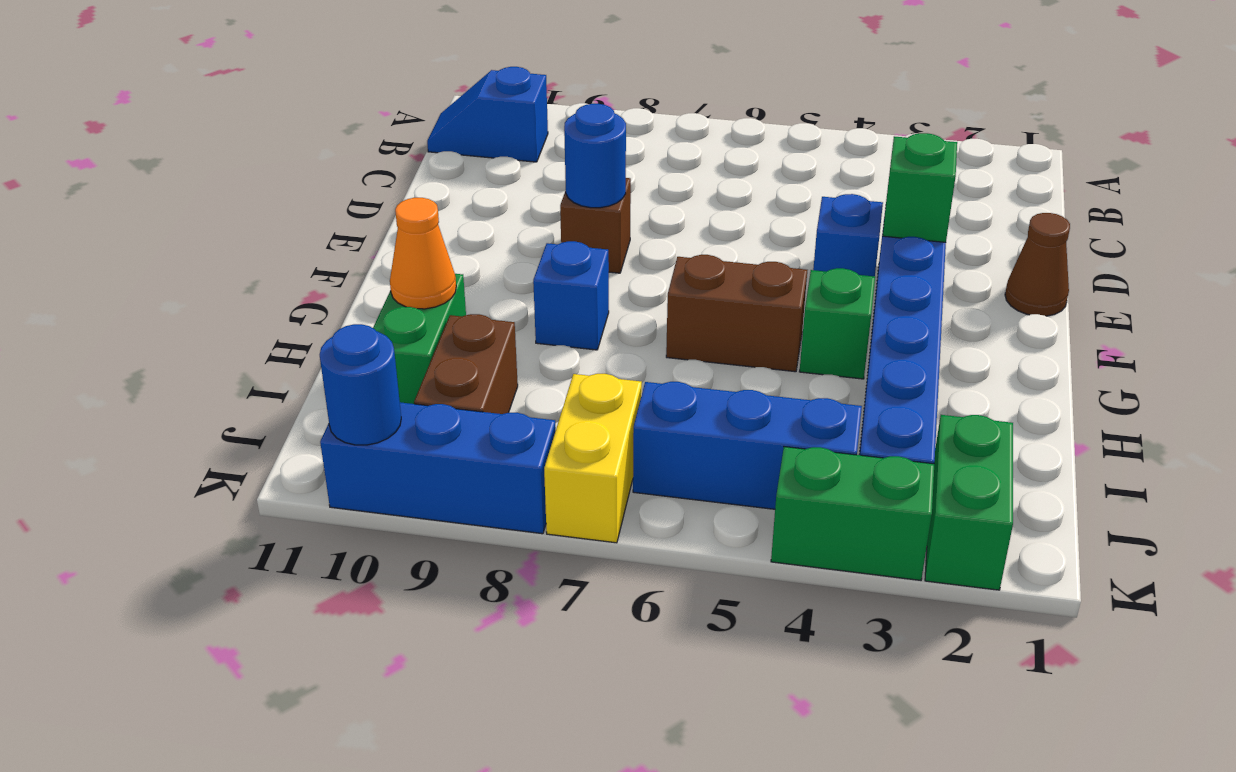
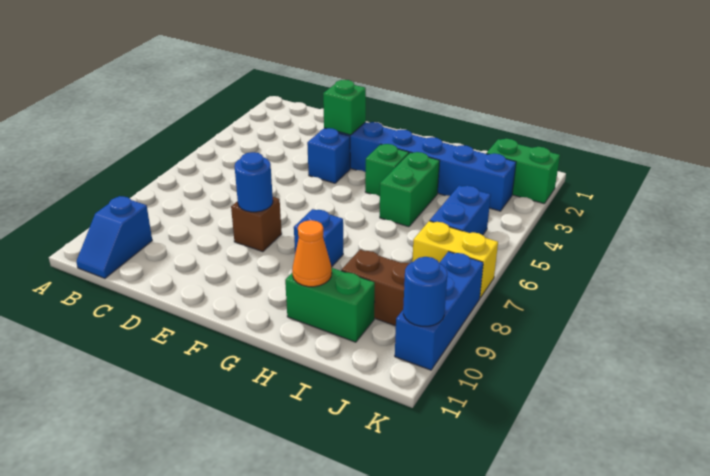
brown 1x1 cone [1005,213,1070,316] -> none
brown 1x2 brick [666,255,807,372] -> none
blue 1x3 brick [633,382,862,509] -> blue 1x2 brick [430,186,491,235]
green 1x2 brick [771,447,934,580] -> green 1x2 brick moved to [380,152,440,227]

